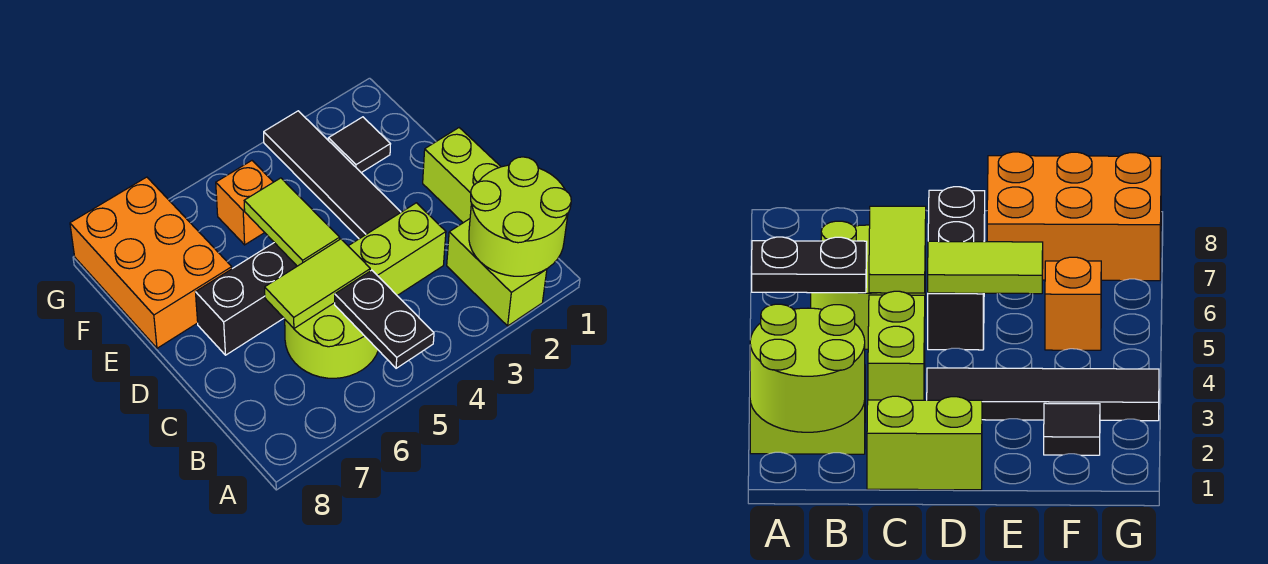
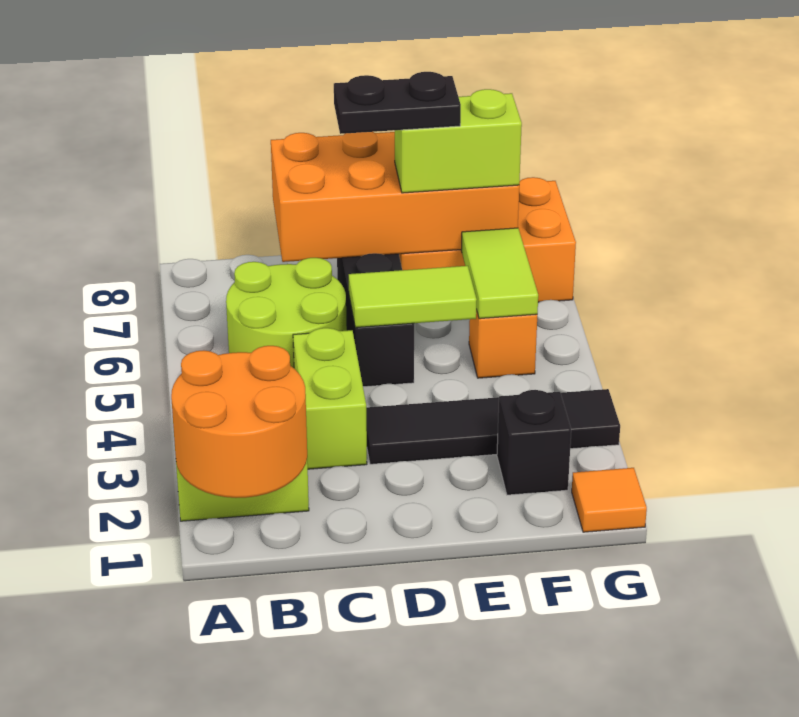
lime 2x2 round brick [469,157,571,276] -> orange 2x2 round brick [171,346,307,498]
black 1x2 plate [335,270,434,368] -> black 1x2 plate moved to [334,72,461,134]
lime 1x2 brick [423,128,501,223] -> lime 1x2 brick moved to [395,89,522,193]
lime 1x2 tile [265,239,370,328] -> lime 1x2 tile moved to [461,228,538,319]
none -> orange 2x4 brick [271,132,519,262]
black 1x1 tile [328,117,390,173] -> black 1x1 brick [497,390,571,495]
none -> orange 1x1 tile [572,468,647,532]

